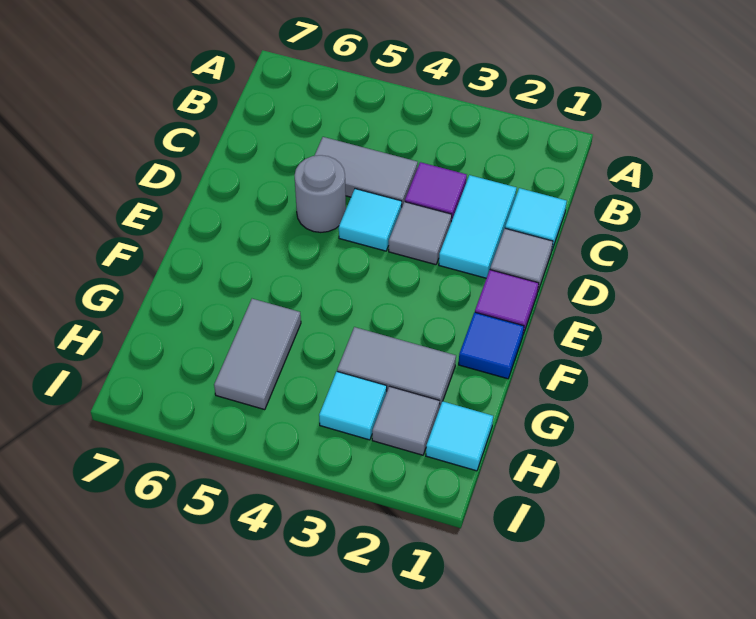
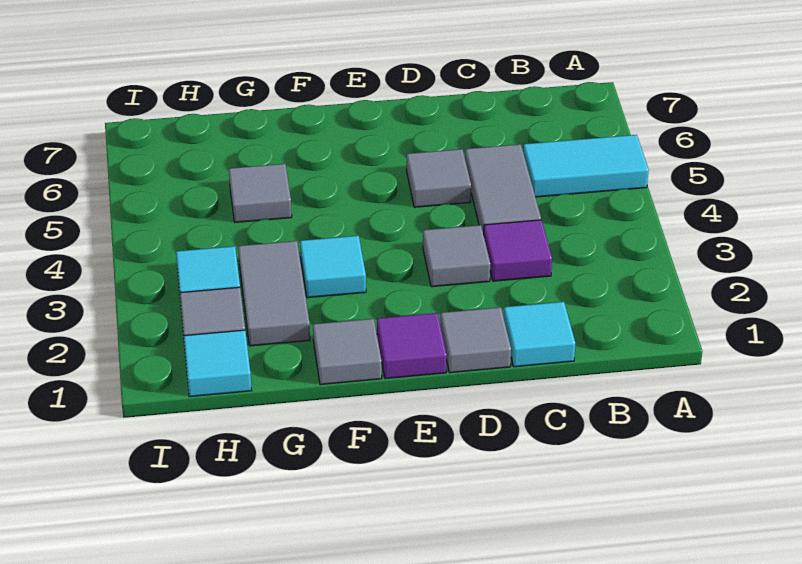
cyan 1x2 tile [439,175,516,278] -> cyan 1x2 tile moved to [523,135,649,197]
cyan 1x1 tile [339,189,402,251] -> cyan 1x1 tile moved to [300,236,366,298]
grey 1x1 round brick [295,155,346,232] -> grey 1x1 tile [407,149,471,207]
blue 1x1 tile [459,312,524,379] -> grey 1x1 tile [313,319,382,385]
grey 1x2 tile [214,299,301,410] -> grey 1x1 tile [229,164,292,222]

